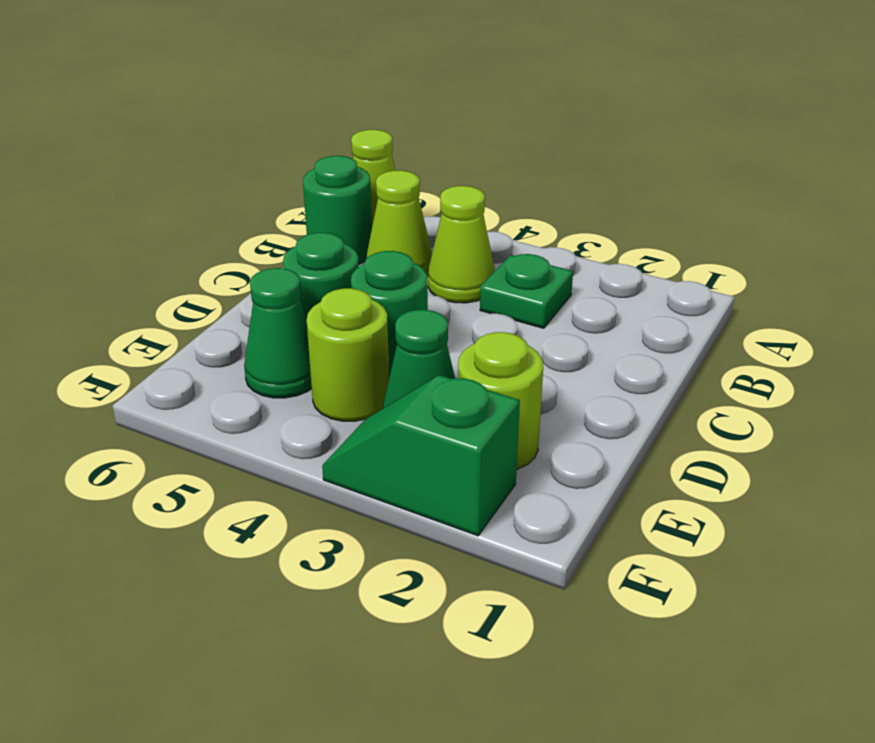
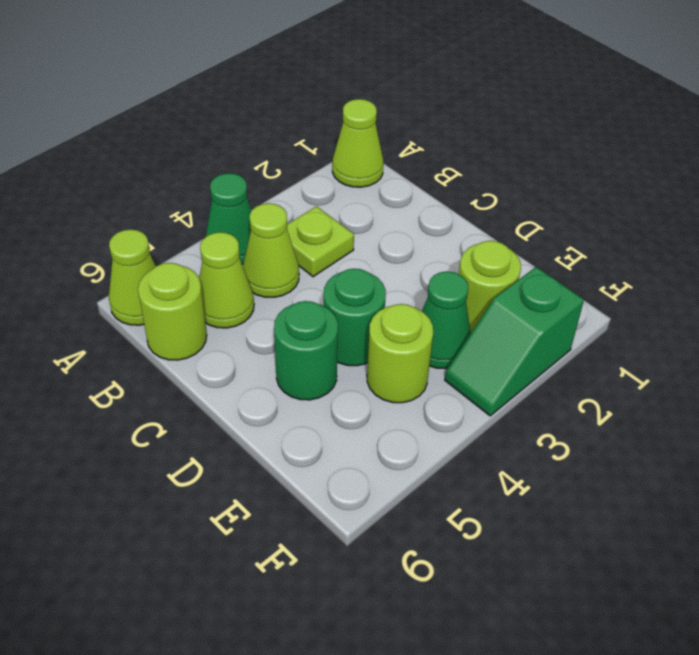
none -> lime 1x1 cone [332,99,383,187]
green 1x1 plate [480,254,573,328] -> lime 1x1 plate [287,206,354,277]
green 1x1 round brick [303,156,372,264] -> lime 1x1 round brick [138,263,207,360]
green 1x1 cone [244,268,312,398] -> green 1x1 cone moved to [206,173,251,264]

